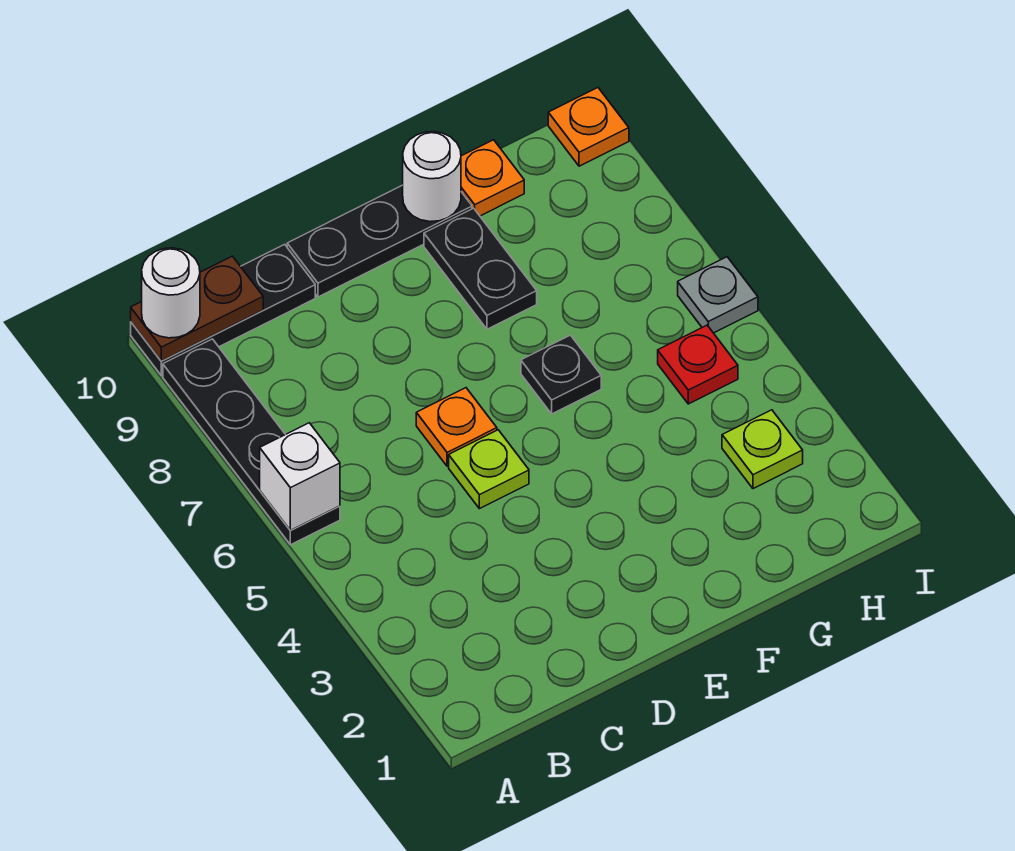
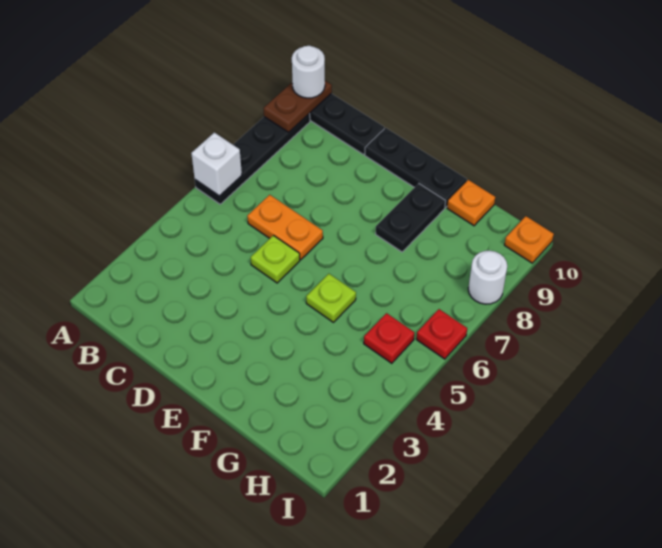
brown 1x2 plate [131,256,263,361] -> brown 1x2 plate turned to [264,81,332,132]
orange 1x1 plate [416,388,497,466] -> orange 1x2 plate [247,195,323,260]
black 1x1 plate [521,335,601,414] -> none
white 1x1 round brick [403,132,461,222] -> white 1x1 round brick moved to [468,251,507,304]
lime 1x1 plate [722,410,803,489] -> lime 1x1 plate moved to [306,274,356,322]
grey 1x1 plate [678,257,758,333] -> red 1x1 plate [416,309,467,359]

